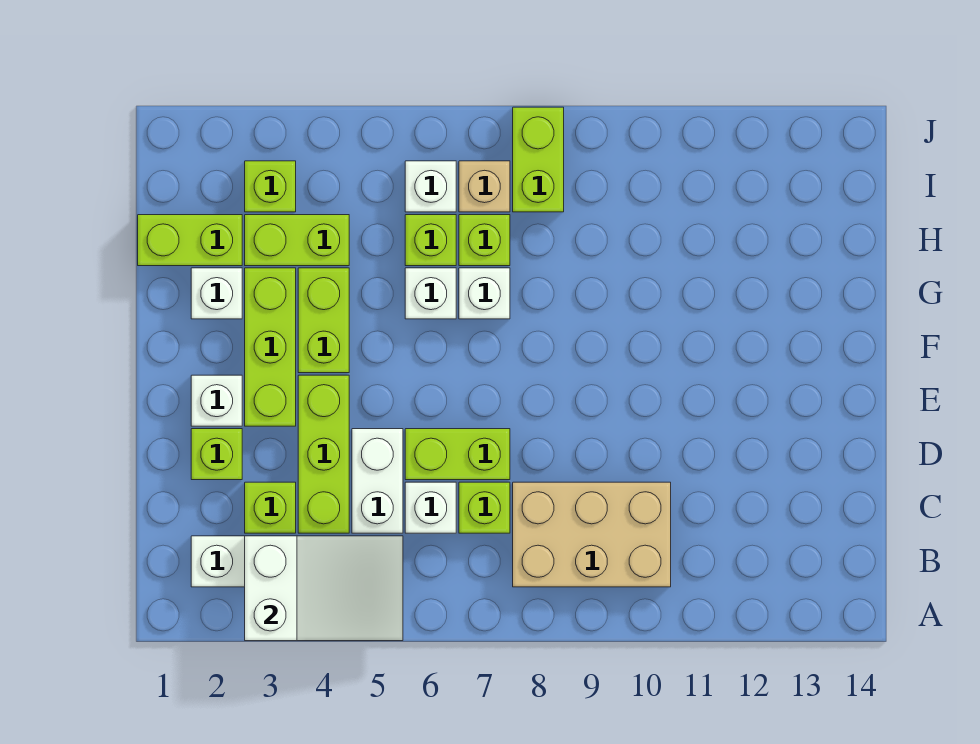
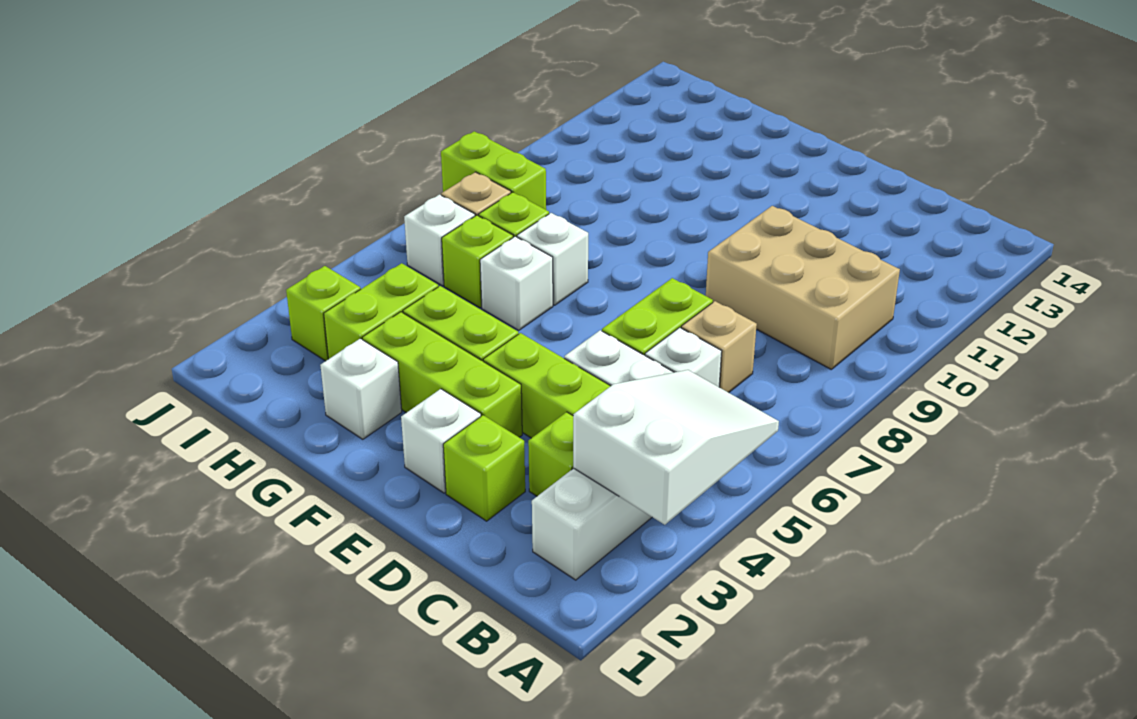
tan 2x3 brick [513,482,671,587] -> tan 2x3 brick turned to [706,206,900,369]
lime 1x1 brick [459,482,510,533] -> tan 1x1 brick [681,301,757,393]
lime 1x2 brick [138,215,242,266] -> none

